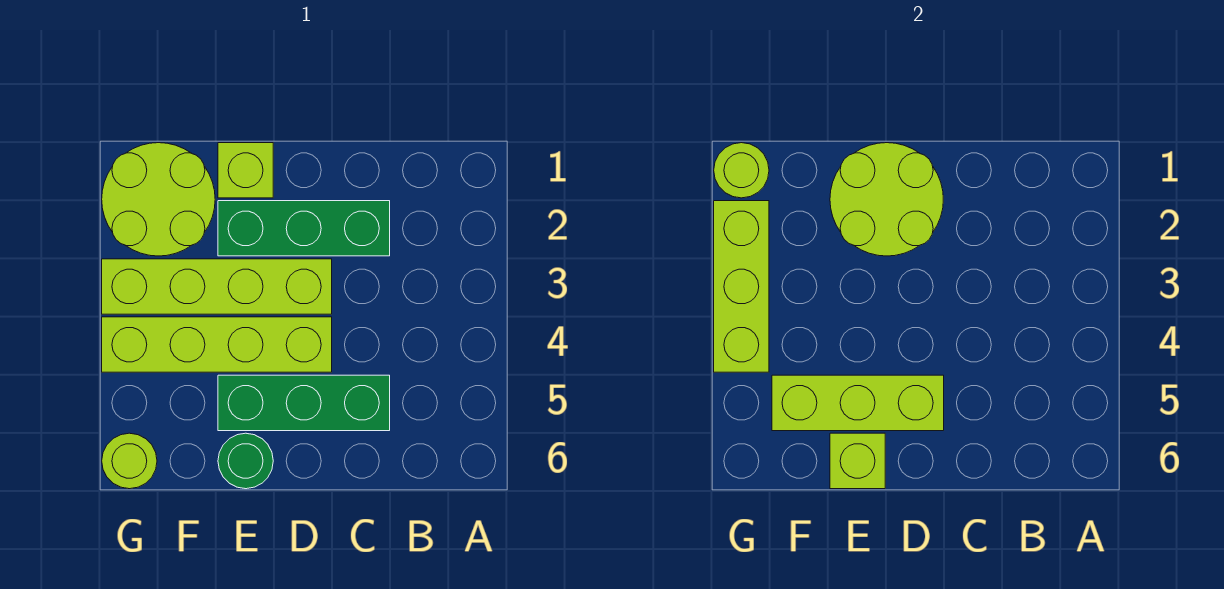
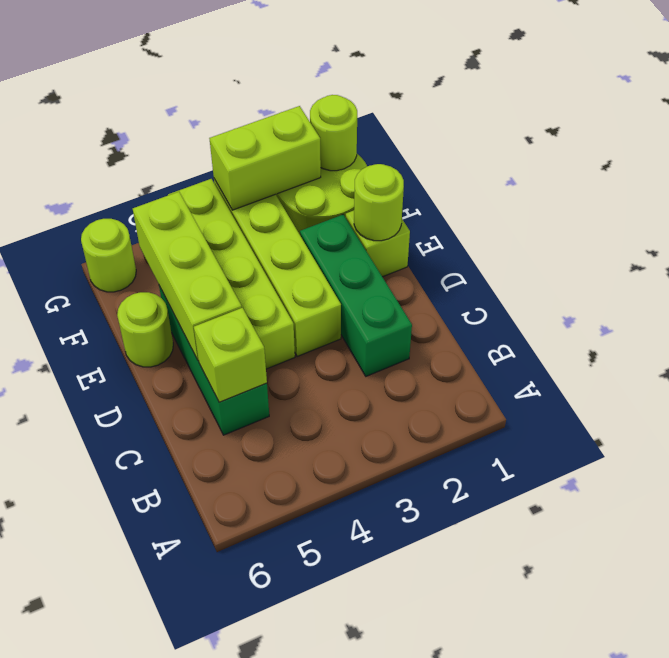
lime 2x2 round brick [830,143,943,256] -> lime 1x1 round brick [354,164,404,241]
green 1x1 round brick [218,433,273,489] -> lime 1x1 round brick [117,292,173,367]
lime 1x1 brick [830,433,885,489] -> lime 1x1 brick moved to [194,308,267,402]
lime 1x3 brick [714,201,769,372] -> lime 1x2 brick [209,106,321,210]

